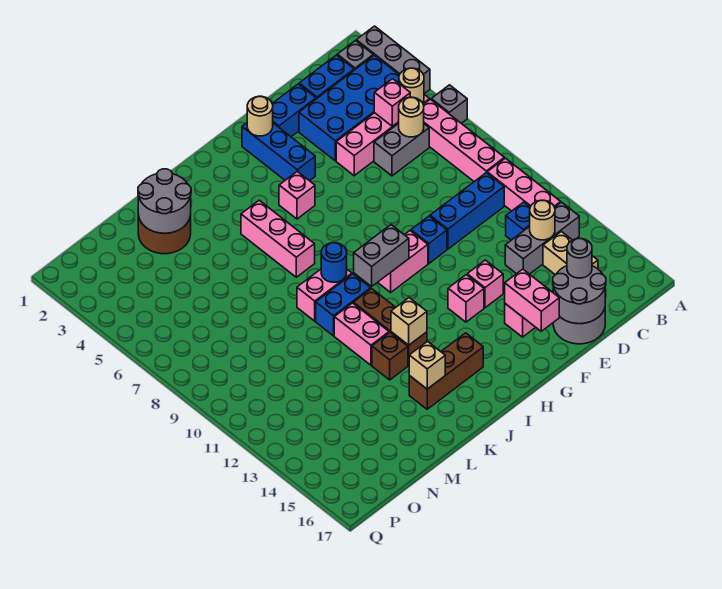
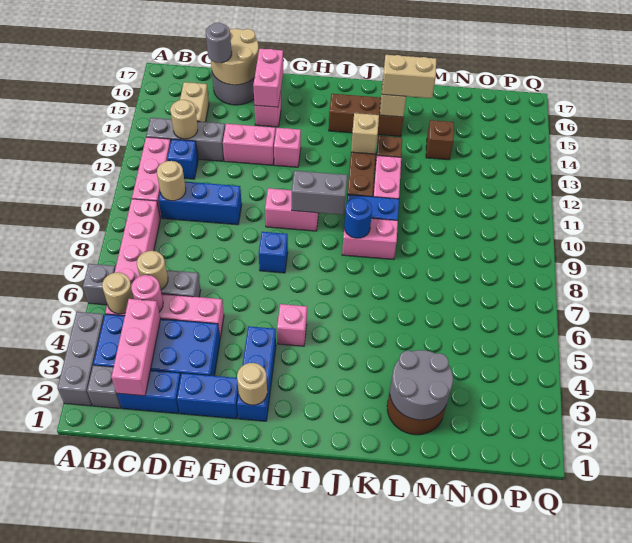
pink 1x1 brick [374,79,410,126] -> pink 1x1 round brick [131,275,163,312]
none -> tan 1x1 round brick [157,161,186,201]
grey 2x2 round brick [553,266,606,324] -> tan 2x2 round brick [211,29,259,85]
blue 1x1 brick [411,216,447,264] -> blue 1x1 brick moved to [259,232,288,273]
pink 1x1 brick [467,260,503,308] -> pink 1x2 brick [223,124,276,165]
pink 1x3 brick [241,200,315,277] -> pink 1x3 brick moved to [112,299,161,396]
none -> tan 1x2 brick [382,55,436,98]
none -> brown 1x1 brick [426,120,454,160]

